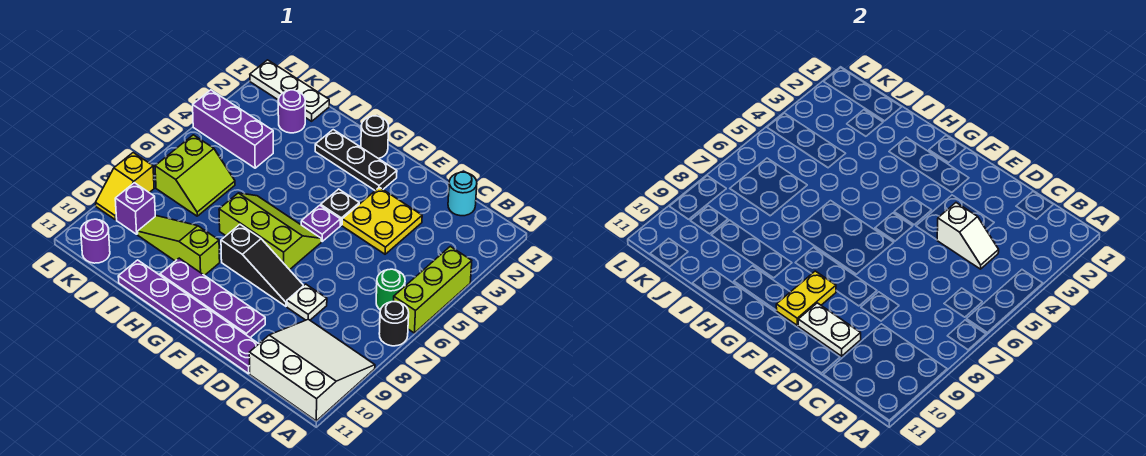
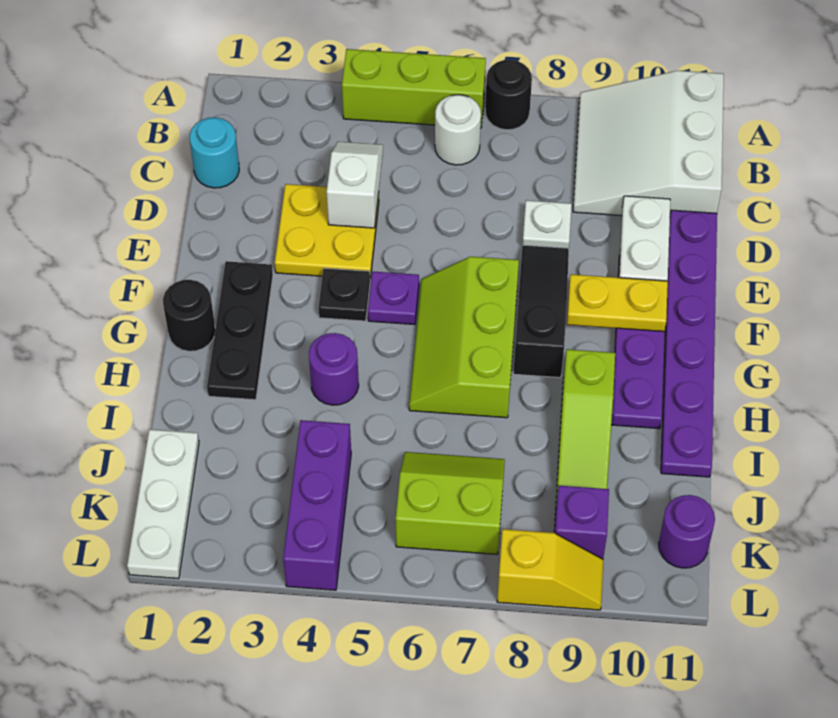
green 1x1 round brick [376,269,405,310] -> white 1x1 round brick [435,95,481,165]
purple 1x1 round brick [278,90,305,133] -> purple 1x1 round brick moved to [309,333,359,405]

